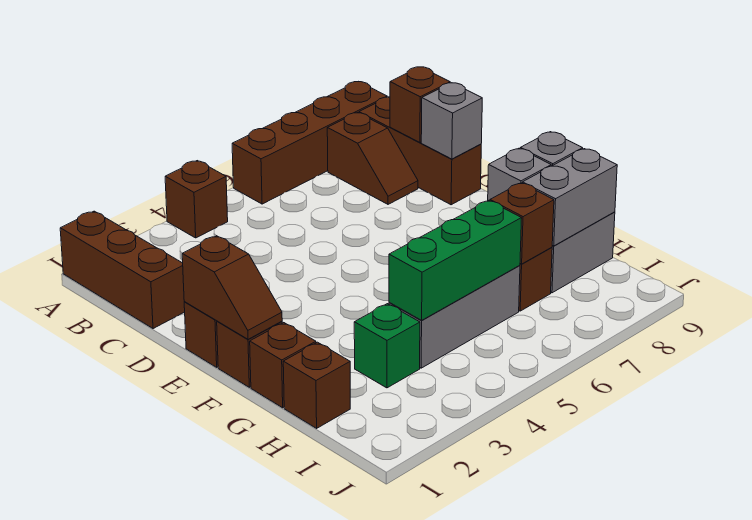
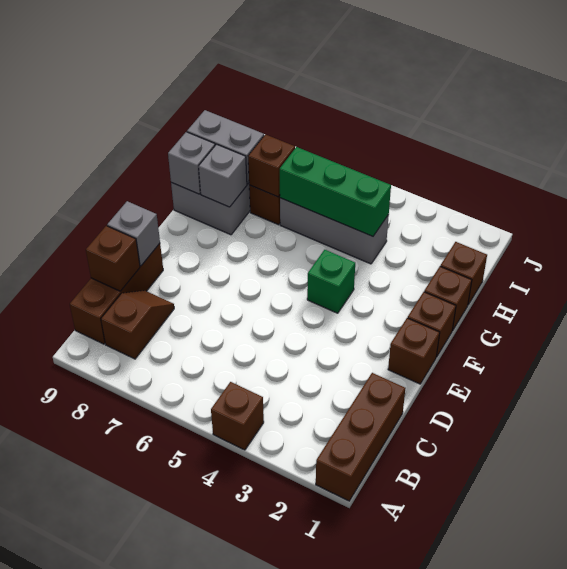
brown 1x4 brick [232,82,387,204] -> none
brown 1x2 slope [182,236,282,339] -> none
green 1x1 brick [354,304,420,388] -> green 1x1 brick moved to [307,250,355,313]

